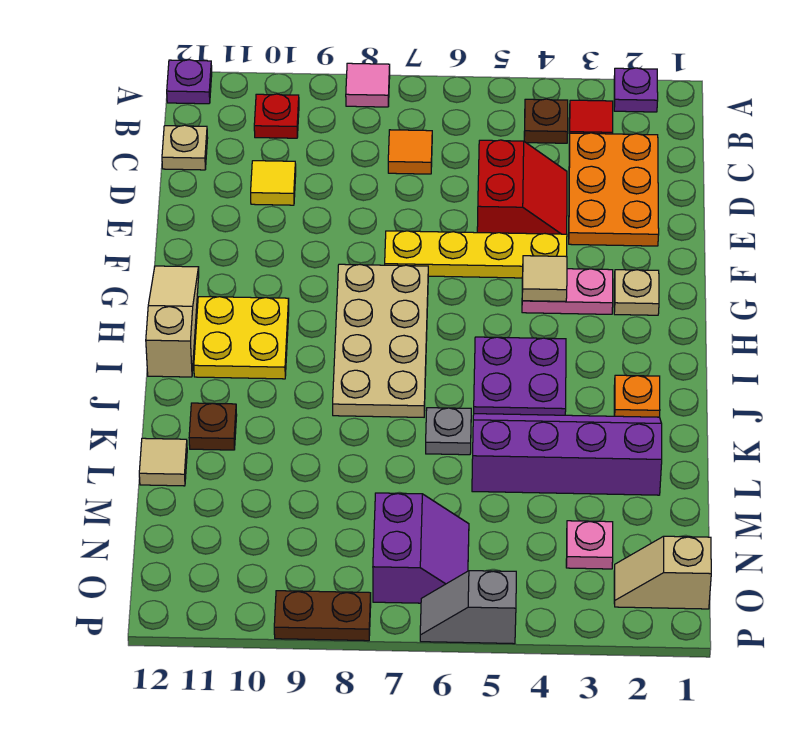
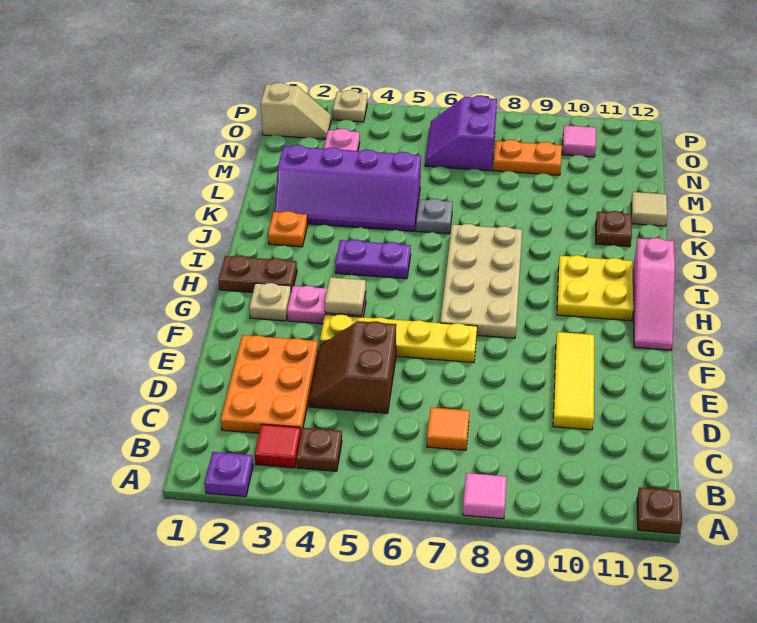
purple 1x1 plate [167,60,212,104] -> brown 1x1 plate [637,487,682,534]
red 1x1 plate [254,94,299,138] -> none
tan 1x1 plate [162,125,208,170] -> tan 1x1 plate moved to [333,90,367,122]
red 2x2 slope [477,140,567,234] -> brown 2x2 slope [309,321,396,413]
yellow 1x1 tile [251,161,296,205] -> yellow 1x3 tile [553,332,594,430]
tan 1x3 slope [146,266,199,377] -> pink 1x3 slope [633,238,675,350]
purple 2x2 plate [474,337,566,415] -> purple 1x2 plate [335,239,411,279]
none -> orange 1x2 plate [493,140,562,175]
none -> pink 1x1 tile [562,125,596,157]
grey 1x2 slope [420,571,516,644] -> none
brown 1x2 plate [274,591,371,641] -> brown 1x2 plate moved to [219,255,297,292]

